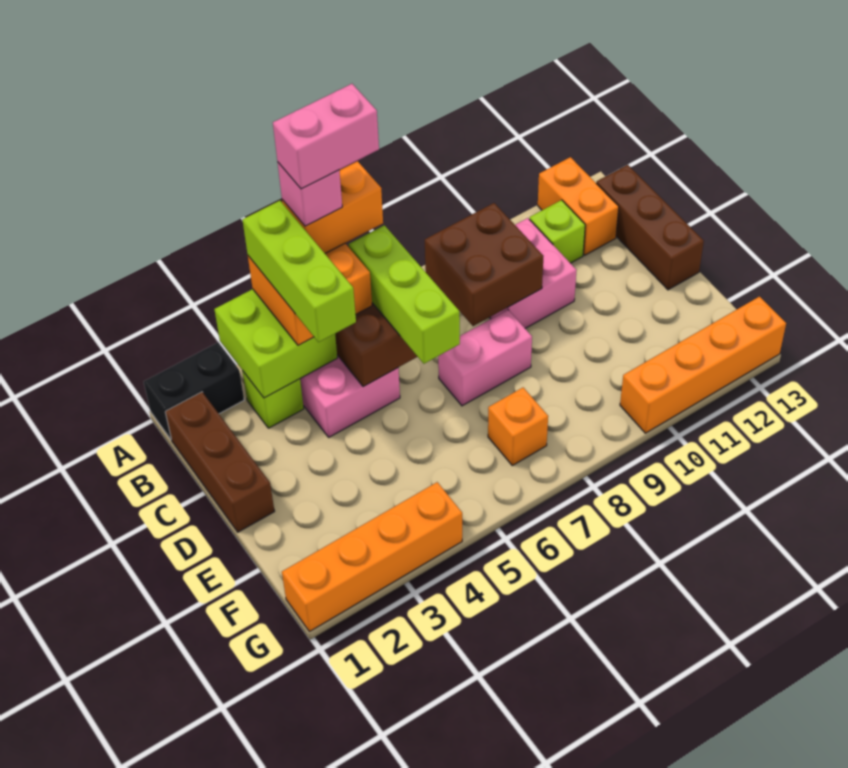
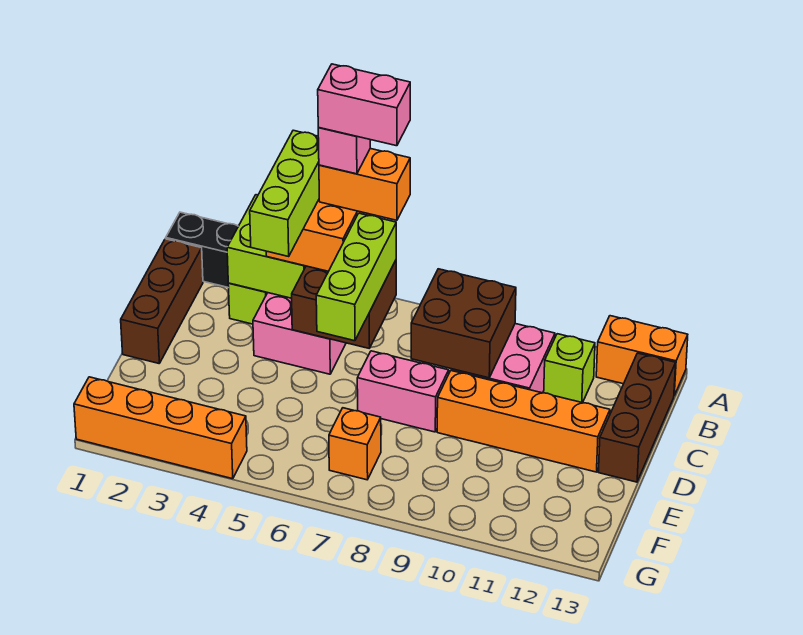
orange 1x2 brick [538,157,619,255] -> orange 1x2 brick turned to [596,316,688,395]
orange 1x4 brick [620,297,786,433] -> orange 1x4 brick moved to [437,371,610,472]

